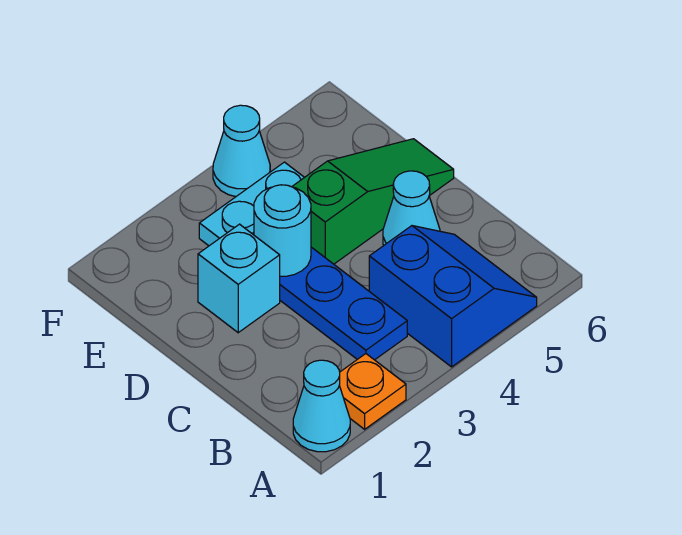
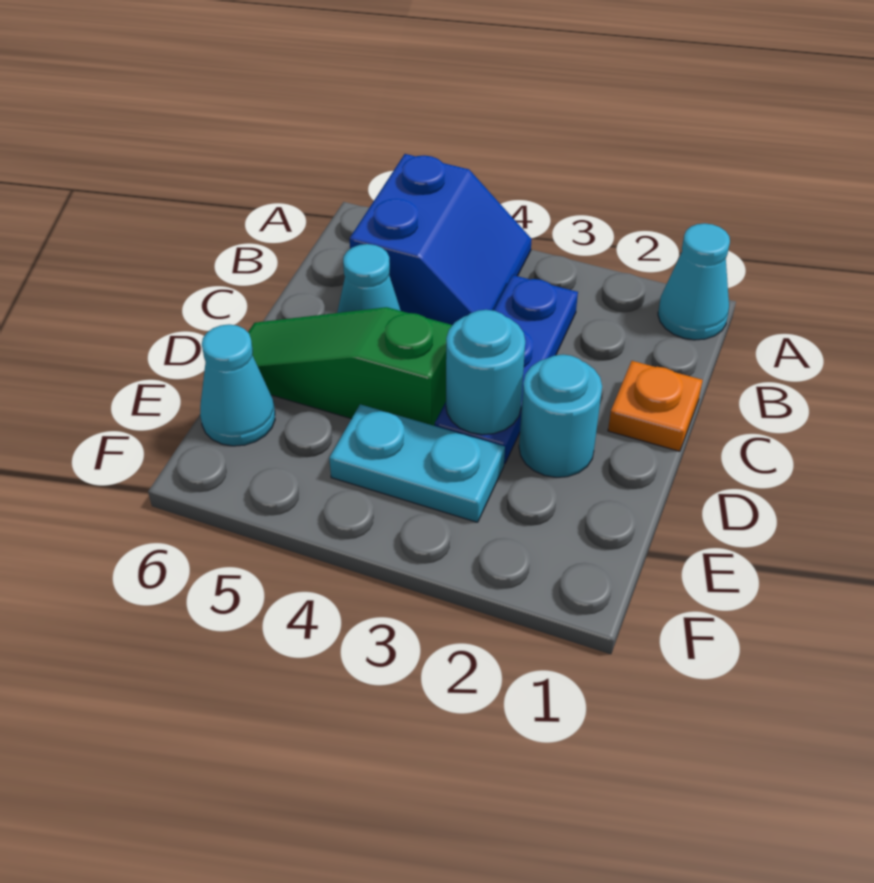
orange 1x1 plate [339,354,406,429] -> orange 1x1 plate moved to [608,361,703,451]
blue 2x2 slope [369,226,537,367] -> blue 2x2 slope turned to [350,154,532,325]
cyan 1x1 brick [198,224,280,333] -> cyan 1x1 round brick [519,355,602,477]
cyan 1x1 cone [213,105,270,197] -> cyan 1x1 cone moved to [200,324,275,446]

